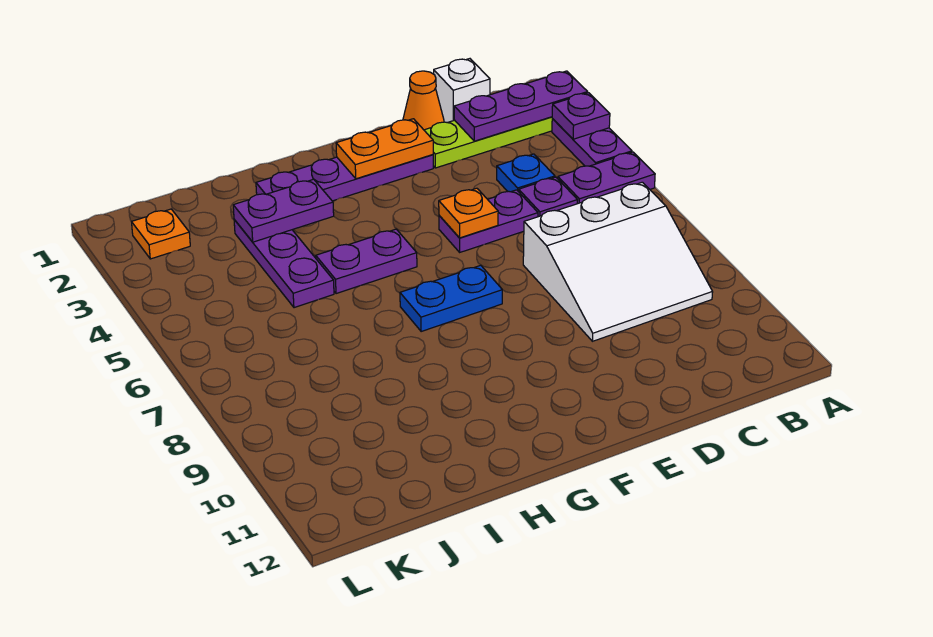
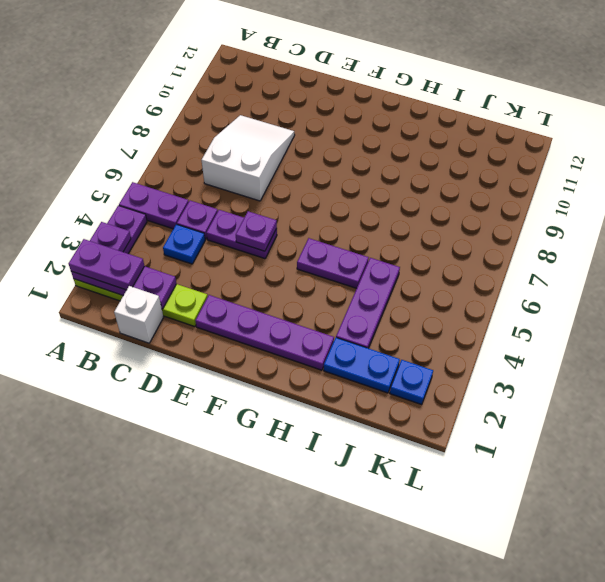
white 3x3 slope [523,182,713,341] -> white 2x3 slope [202,115,295,201]
orange 1x1 cone [403,71,444,130] -> none
orange 1x2 plate [336,119,433,179] -> none
orange 1x1 plate [439,188,498,238] -> purple 1x1 plate [236,211,277,251]
blue 1x2 plate [400,265,502,331] -> blue 1x2 plate moved to [324,338,400,393]
purple 1x2 plate [233,179,334,242] -> purple 1x2 plate moved to [69,239,144,290]
orange 1x1 plate [131,209,190,259] -> blue 1x1 plate [390,360,433,405]

